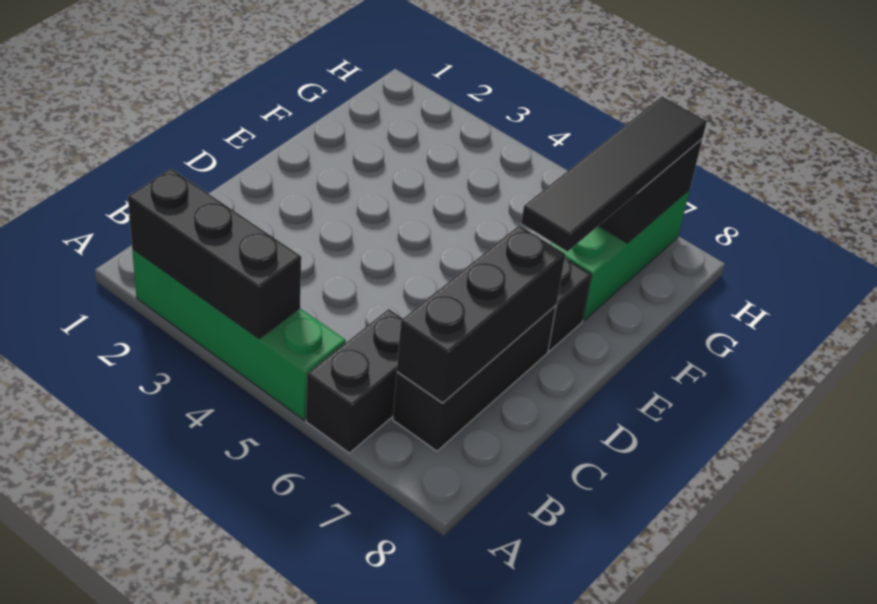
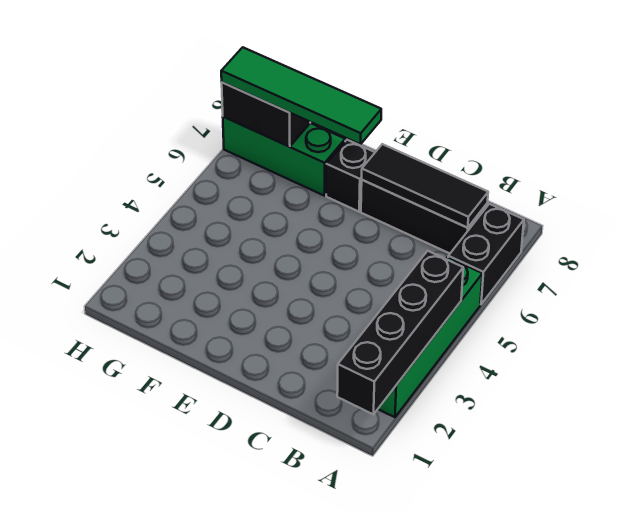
black 1x3 brick [128,169,301,339] -> black 1x4 brick [337,251,463,414]
black 1x2 brick [306,309,403,453] -> black 1x2 brick turned to [448,204,524,304]
black 1x3 brick [397,225,566,403] -> black 1x3 tile [362,144,488,227]
black 1x4 tile [521,97,707,252] -> green 1x4 tile [221,47,381,144]

